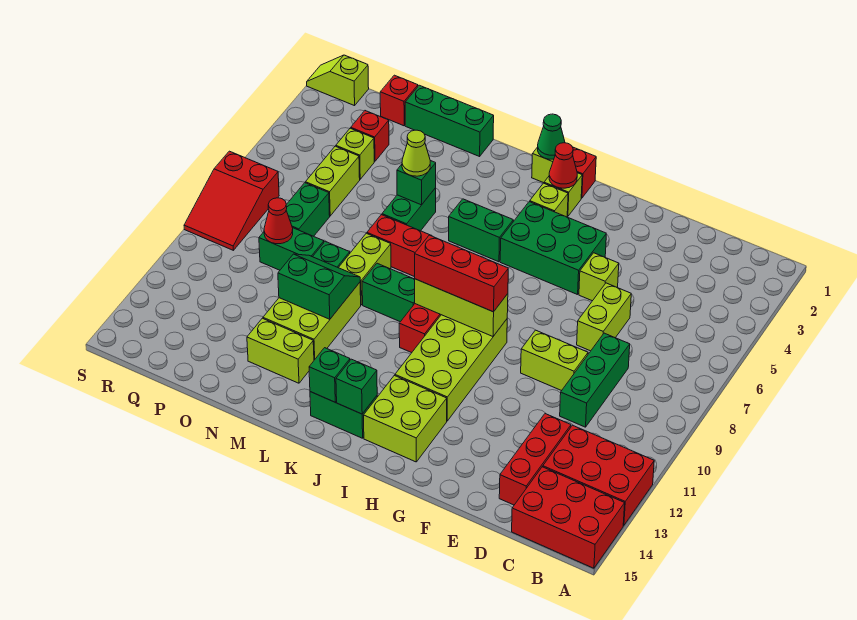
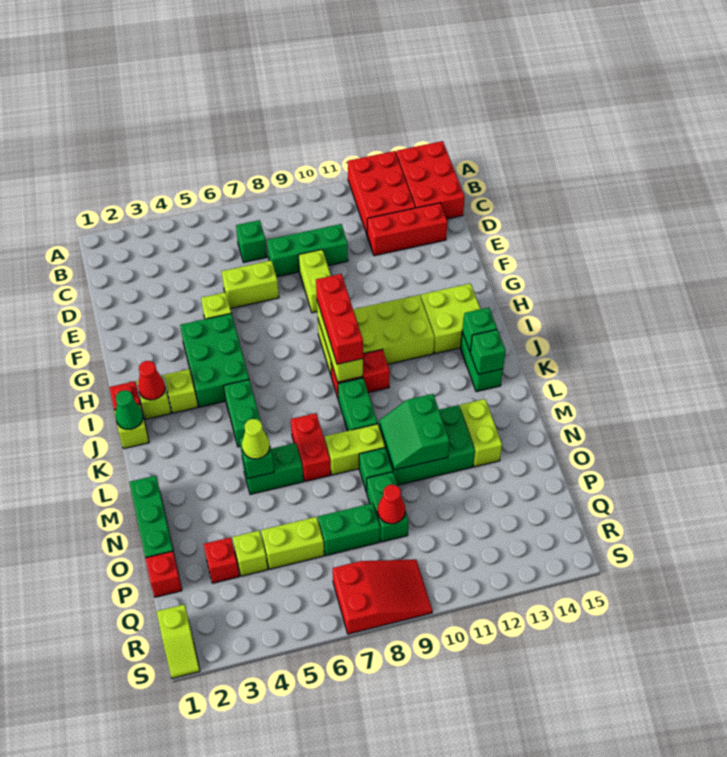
none -> green 1x1 brick [236,220,267,262]
lime 2x3 brick [263,283,361,360] -> green 2x3 brick [379,405,475,485]

